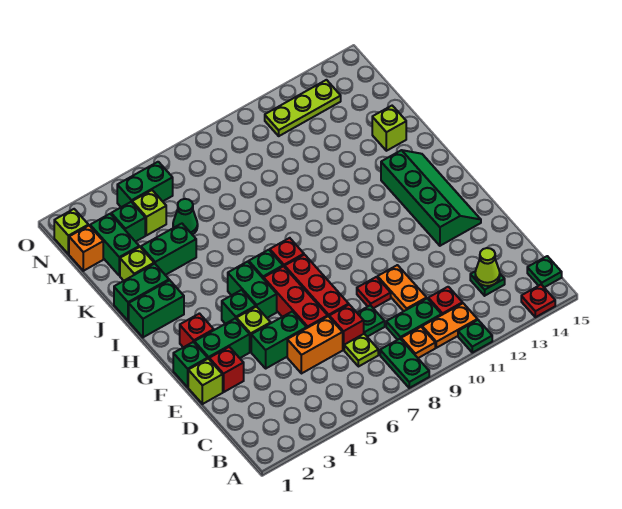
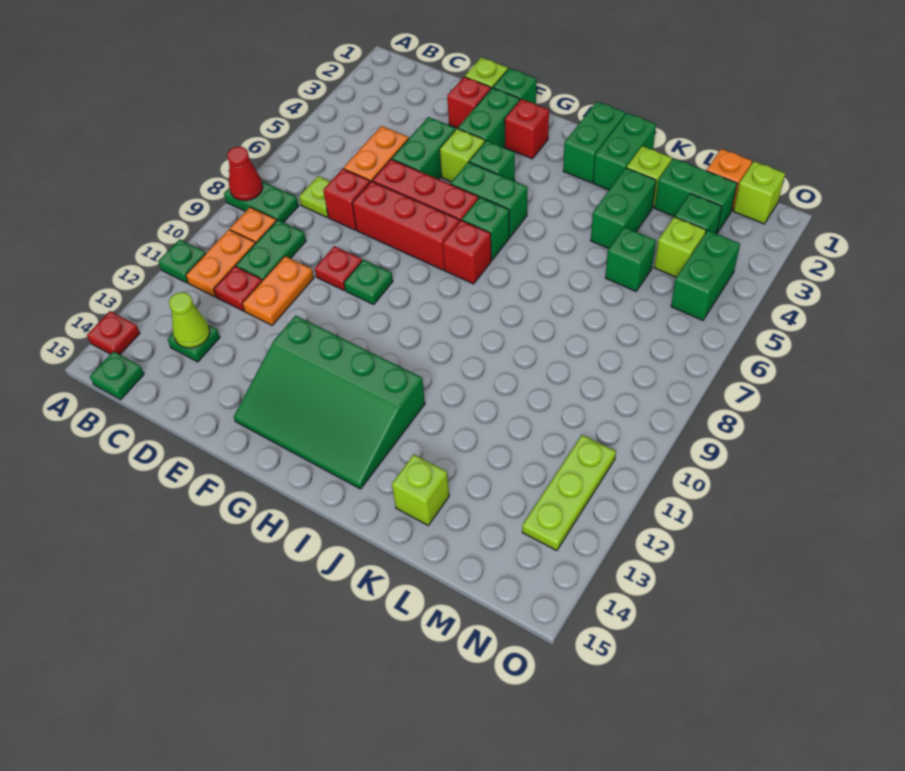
none -> red 1x1 cone [227,147,263,201]
green 1x1 plate [357,305,385,337] -> green 1x1 plate moved to [344,260,393,304]
orange 1x2 plate [378,265,427,311] -> orange 1x2 plate turned to [242,256,314,325]
green 2x4 slope [381,150,481,246] -> green 3x4 slope [234,316,425,489]
green 1x1 cone [173,199,198,235] -> green 1x1 brick [605,227,656,291]

